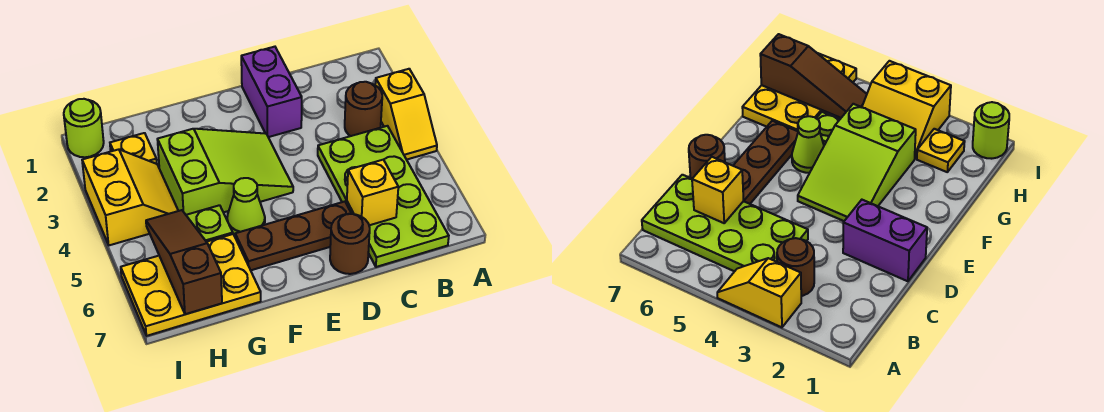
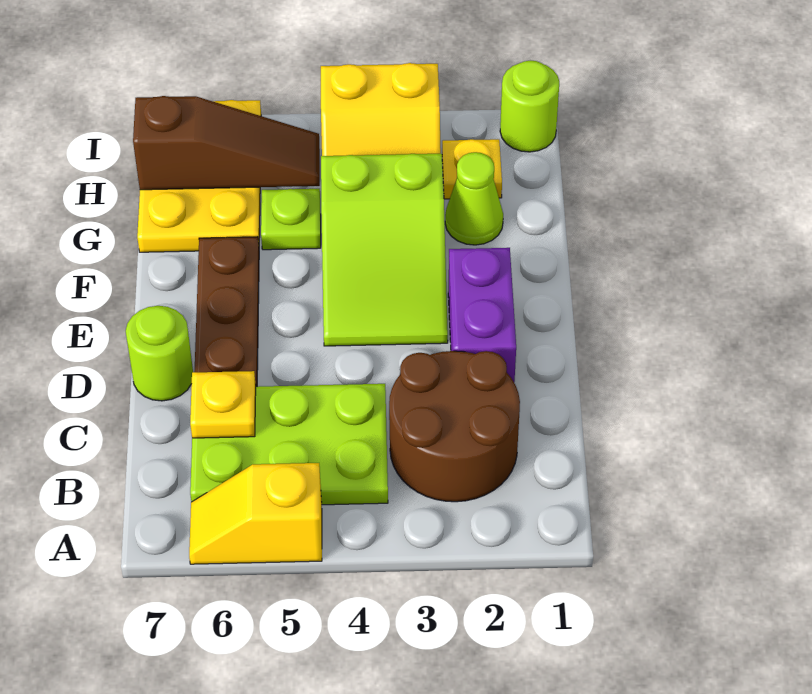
yellow 1x2 slope [375,69,437,160] -> yellow 1x2 slope moved to [189,463,322,564]
brown 1x1 round brick [345,82,382,136] -> brown 2x2 round brick [389,351,520,502]
lime 2x4 plate [318,126,449,267] -> lime 2x3 plate [190,384,388,505]
yellow 1x1 brick [347,160,398,225] -> yellow 1x1 plate [190,371,256,438]
purple 1x2 brick [241,47,302,137] -> purple 1x2 brick turned to [448,248,516,382]
brown 1x1 round brick [330,214,370,274] -> lime 1x1 round brick [126,306,193,401]
lime 1x1 cone [227,178,265,234] -> lime 1x1 cone moved to [445,152,503,245]

